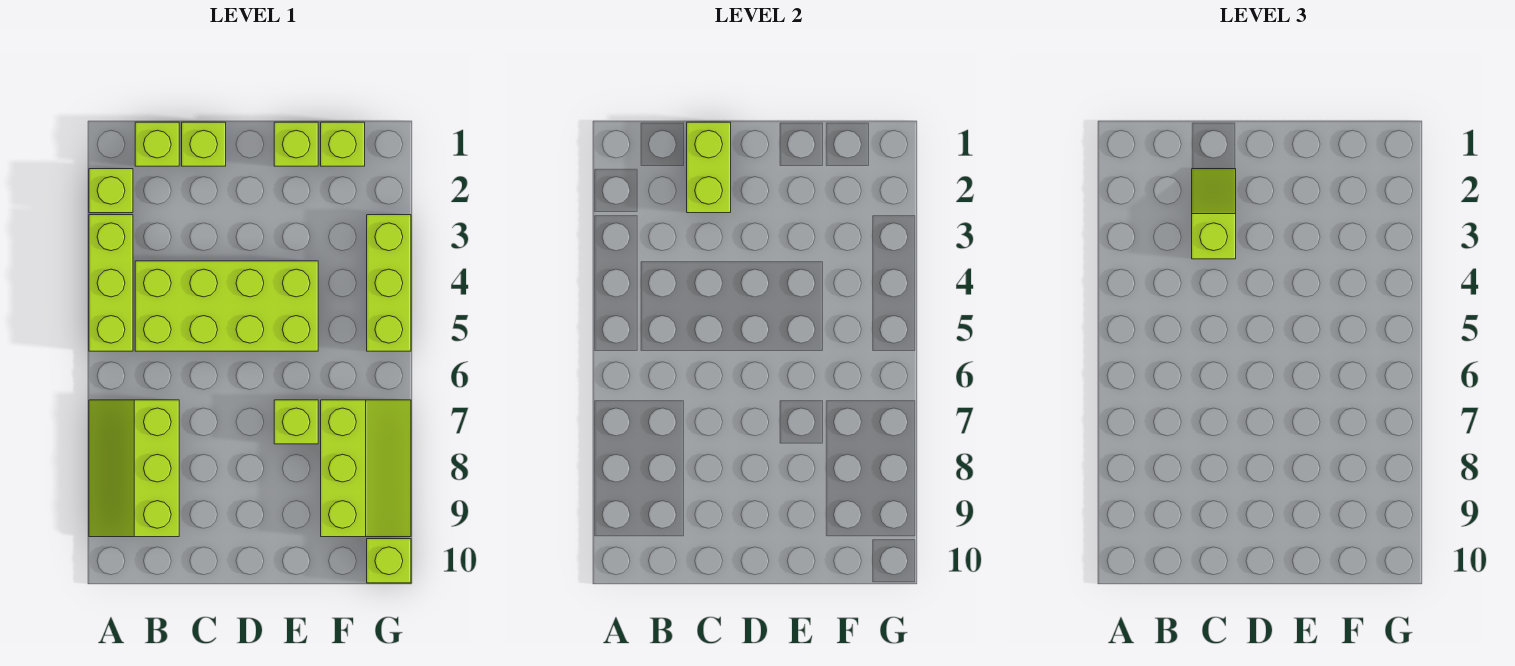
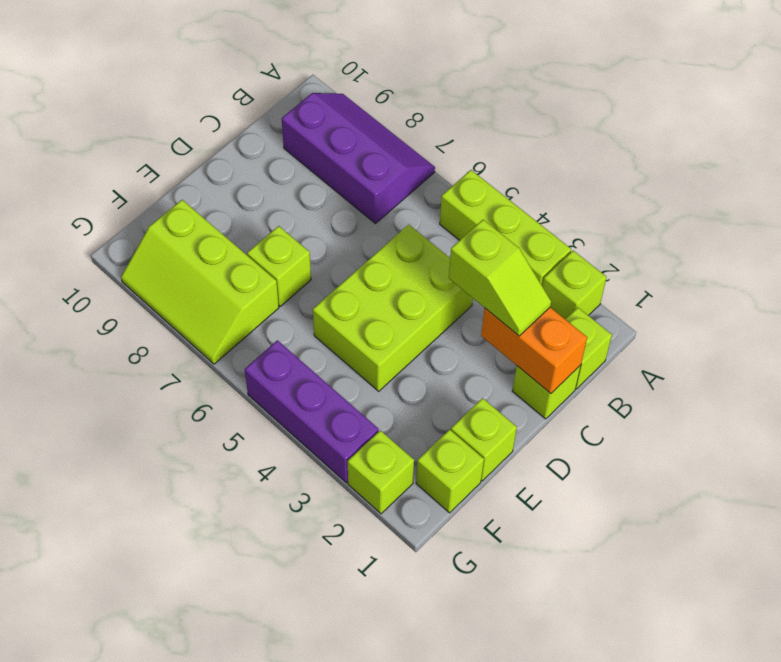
lime 2x3 slope [89,400,179,537] -> purple 2x3 slope [282,93,435,224]
lime 2x4 brick [135,261,318,351] -> lime 2x3 brick [313,225,473,391]
lime 1x2 brick [687,122,731,213] -> orange 1x2 brick [481,307,587,394]
lime 1x3 brick [367,215,411,351] -> purple 1x3 brick [245,340,379,483]
lime 1x1 brick [367,539,411,583] -> lime 1x1 brick moved to [348,430,414,514]

